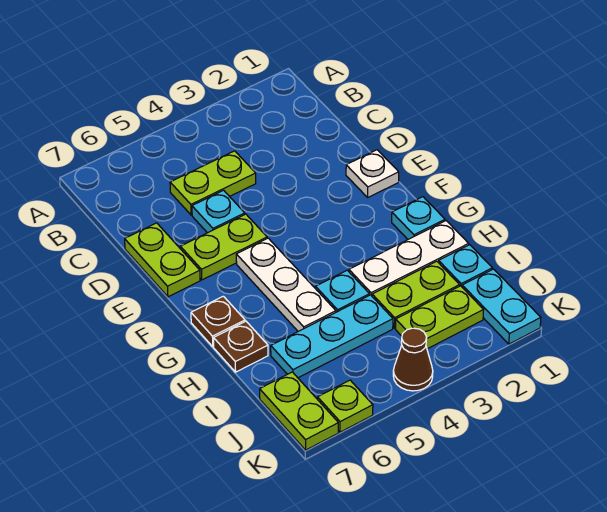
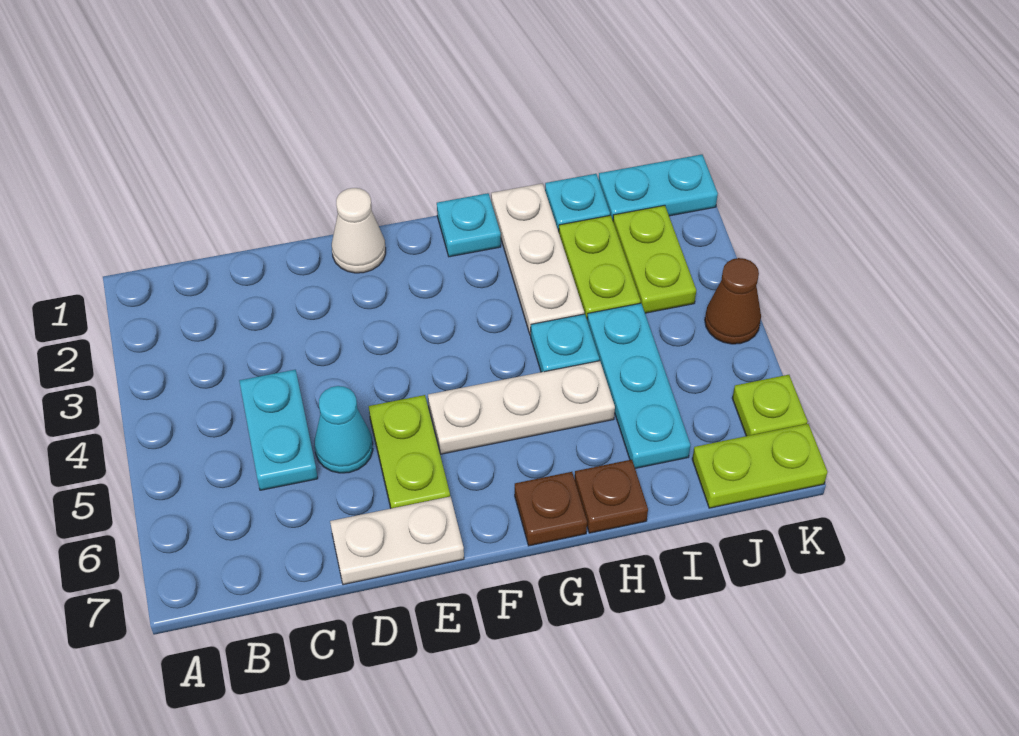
lime 1x2 plate [170,151,256,215] -> cyan 1x2 plate [239,370,318,490]
cyan 1x1 plate [192,190,245,233] -> cyan 1x1 cone [315,386,373,473]
lime 1x2 plate [125,223,200,297] -> white 1x2 plate [330,496,464,585]
white 1x1 plate [346,150,399,197] -> white 1x1 cone [332,188,386,273]

